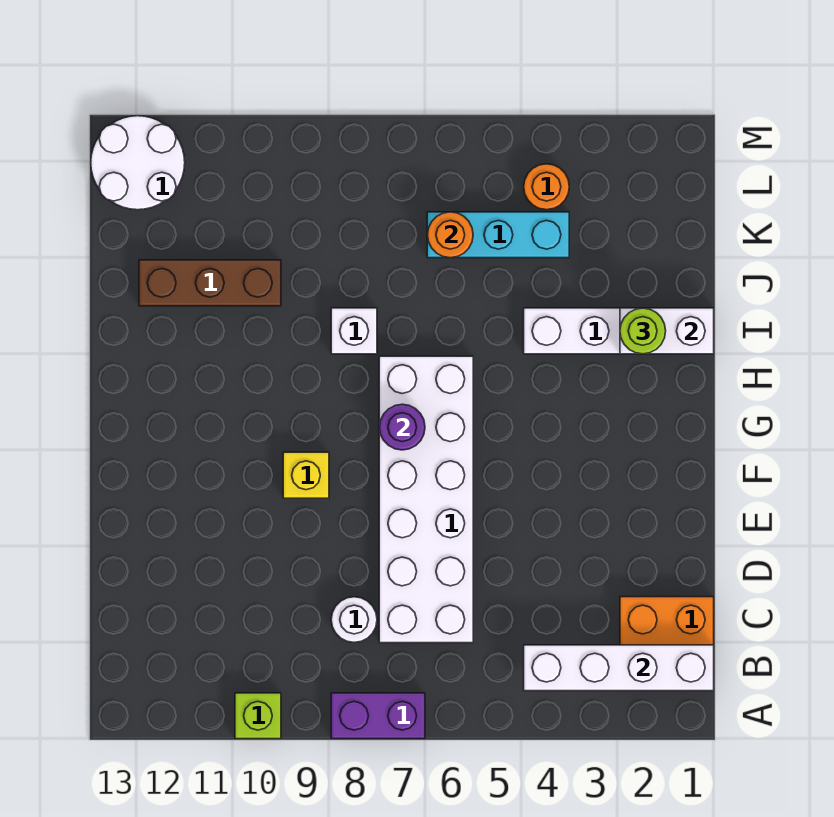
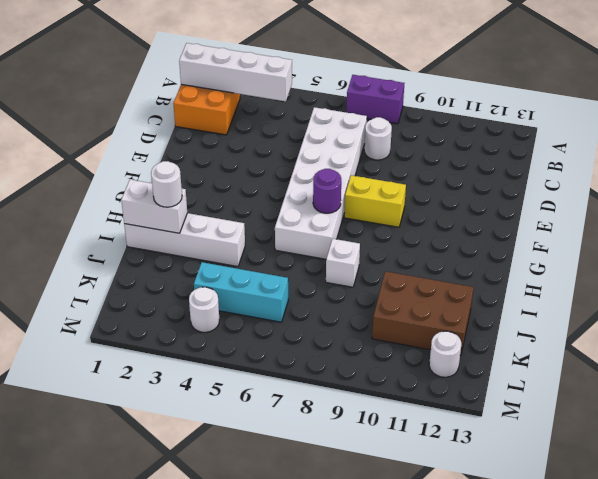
lime 1x1 brick [235,693,281,739] -> none
yellow 1x1 brick [283,452,329,498] -> yellow 1x2 brick [344,175,406,227]
lime 1x1 round brick [620,308,666,354] -> white 1x1 round brick [151,161,182,207]
brown 1x3 brick [139,260,281,306] -> brown 2x3 brick [372,271,474,355]
orange 1x1 round brick [427,212,473,258] -> none
orange 1x1 round brick [524,164,569,210] -> white 1x1 round brick [189,287,219,332]
white 2x2 round brick [91,116,185,210] -> white 1x1 round brick [429,331,461,377]

